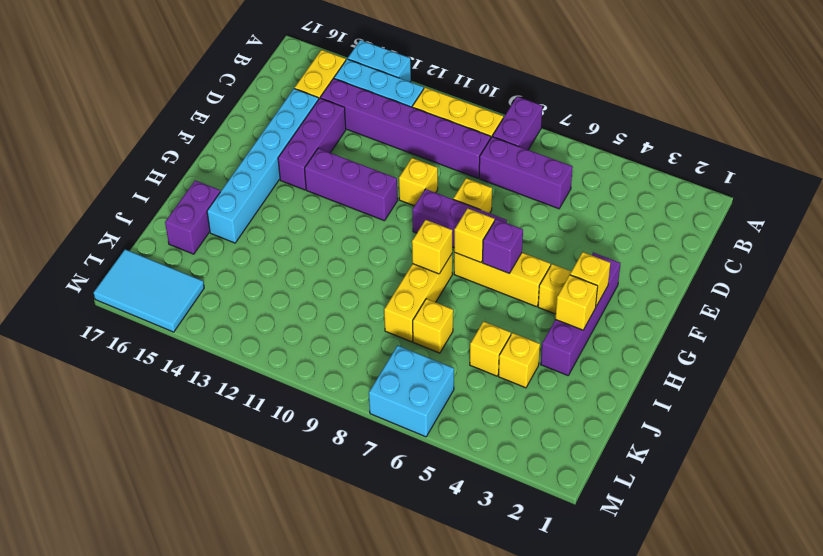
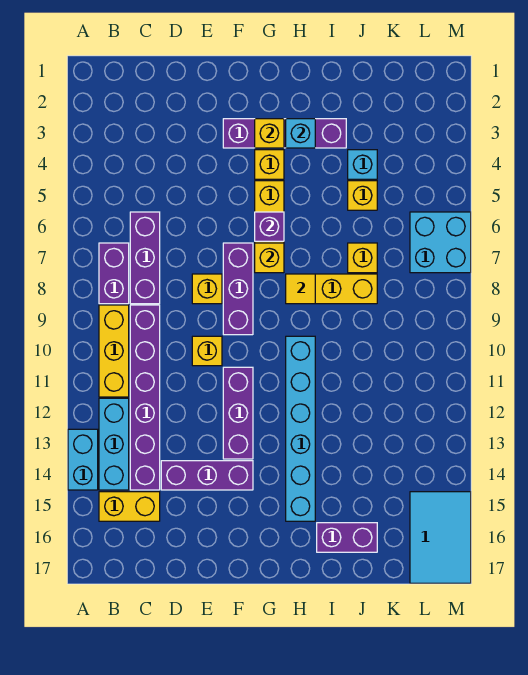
purple 1x2 brick [492,97,542,150] -> purple 1x2 brick turned to [99,243,129,304]
cyan 1x6 brick [207,89,319,243] -> cyan 1x6 brick turned to [286,336,315,521]
yellow 1x1 brick [555,275,598,330] -> cyan 1x1 brick [286,119,315,148]
yellow 1x1 brick [412,220,452,274] -> yellow 1x1 tile [286,274,315,304]
yellow 1x1 brick [499,333,540,388] -> cyan 1x1 brick [348,150,377,179]

